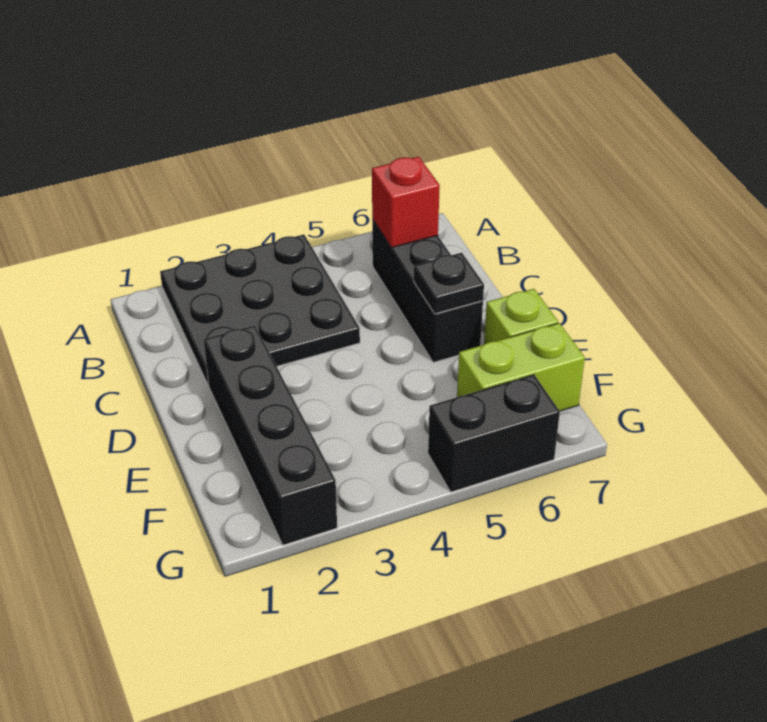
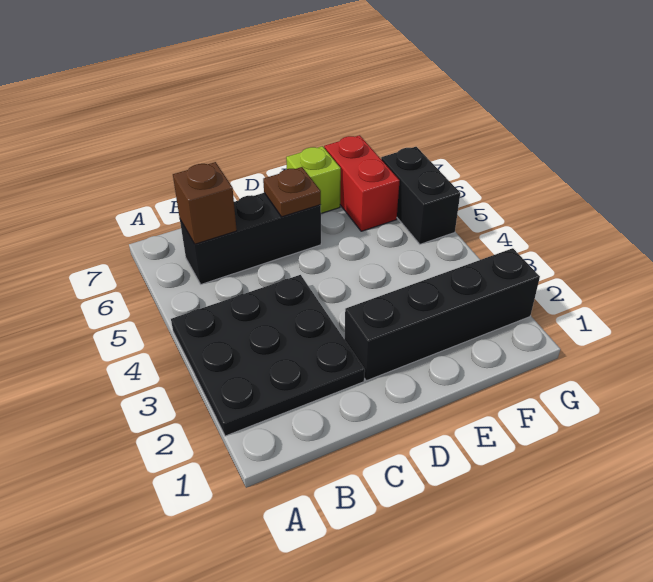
red 1x1 brick [372,157,440,248] -> brown 1x1 brick [173,162,237,244]
black 1x1 plate [414,253,484,314] -> brown 1x1 plate [263,167,321,217]
lime 1x2 brick [457,323,585,411] -> red 1x2 brick [324,135,400,231]

